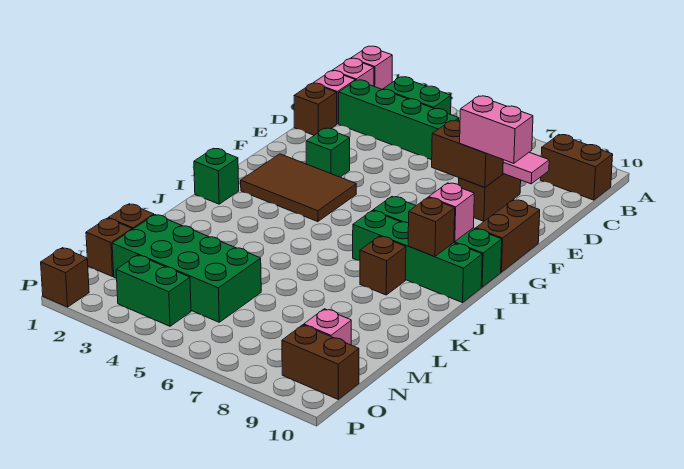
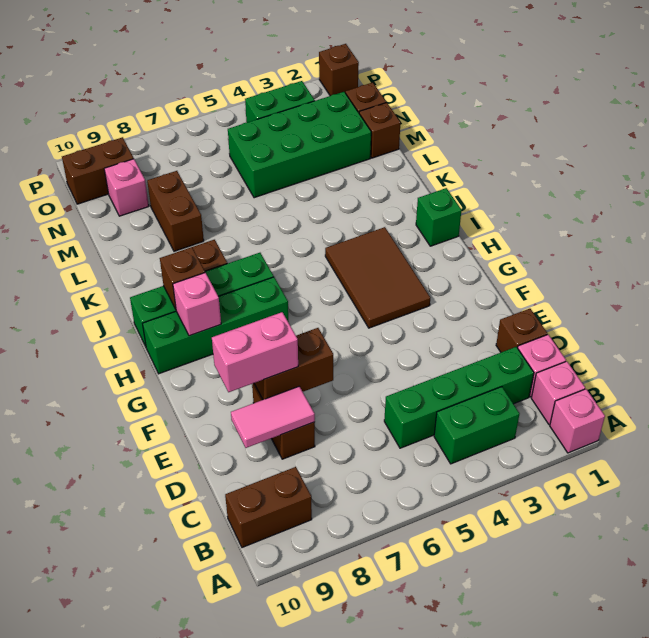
green 1x1 brick [306,128,350,177] -> none
brown 1x2 brick [476,200,540,272] -> brown 1x2 brick moved to [147,171,204,251]
brown 2x3 tile [241,154,356,222] -> brown 2x3 tile turned to [325,227,430,328]

